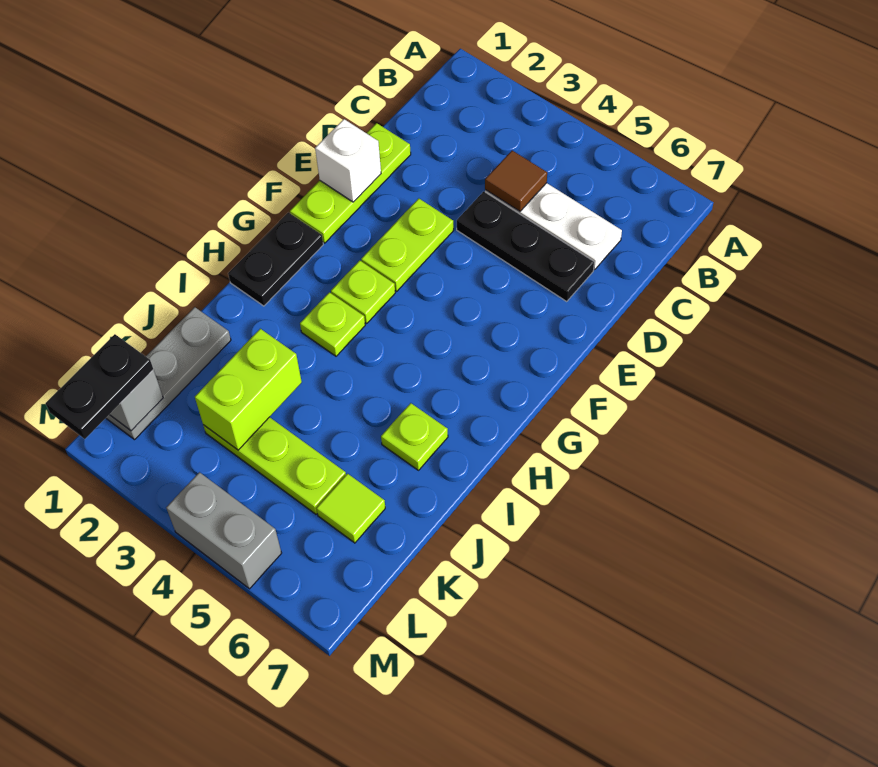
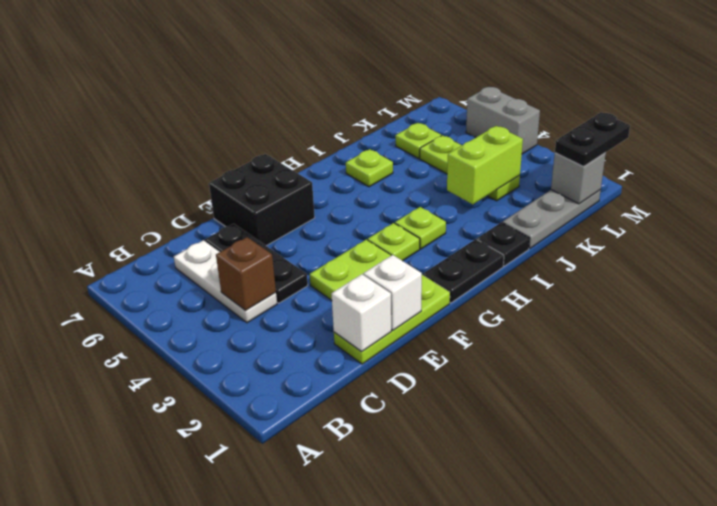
brown 1x1 tile [485,151,547,211] -> brown 1x1 brick [216,237,276,311]
none -> white 1x1 brick [331,274,391,352]
none -> black 2x2 brick [209,154,315,246]
none -> black 1x1 plate [477,222,530,266]
lime 1x1 tile [316,474,385,543] -> lime 1x1 plate [395,123,441,158]

